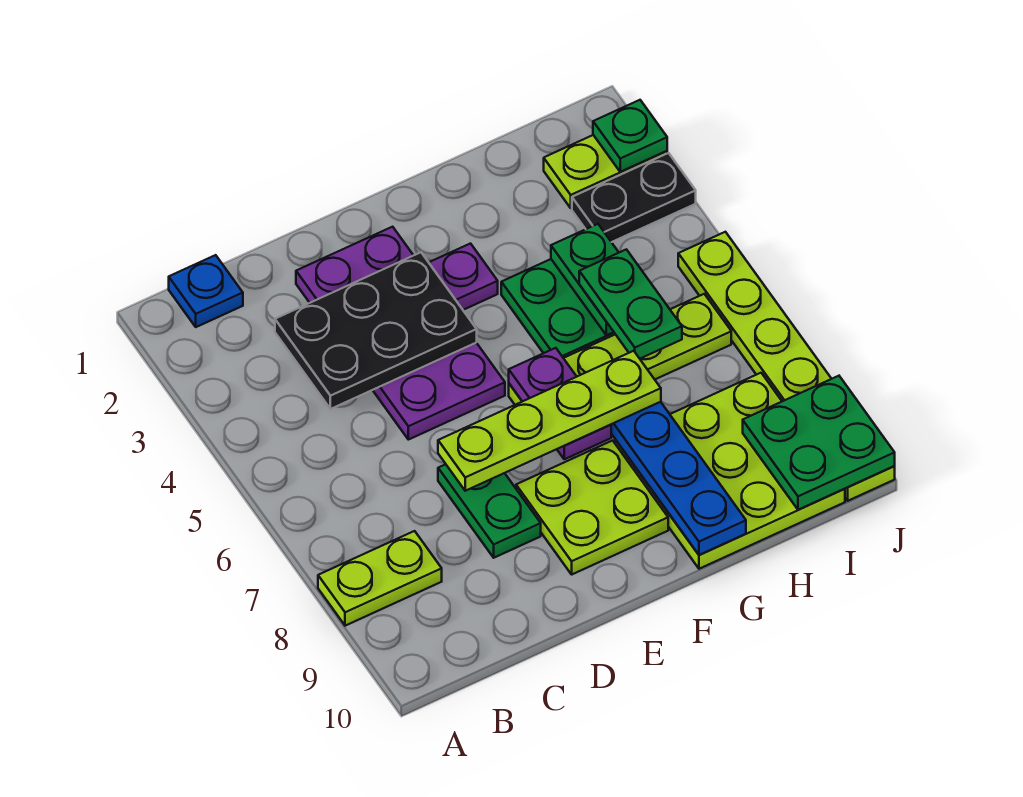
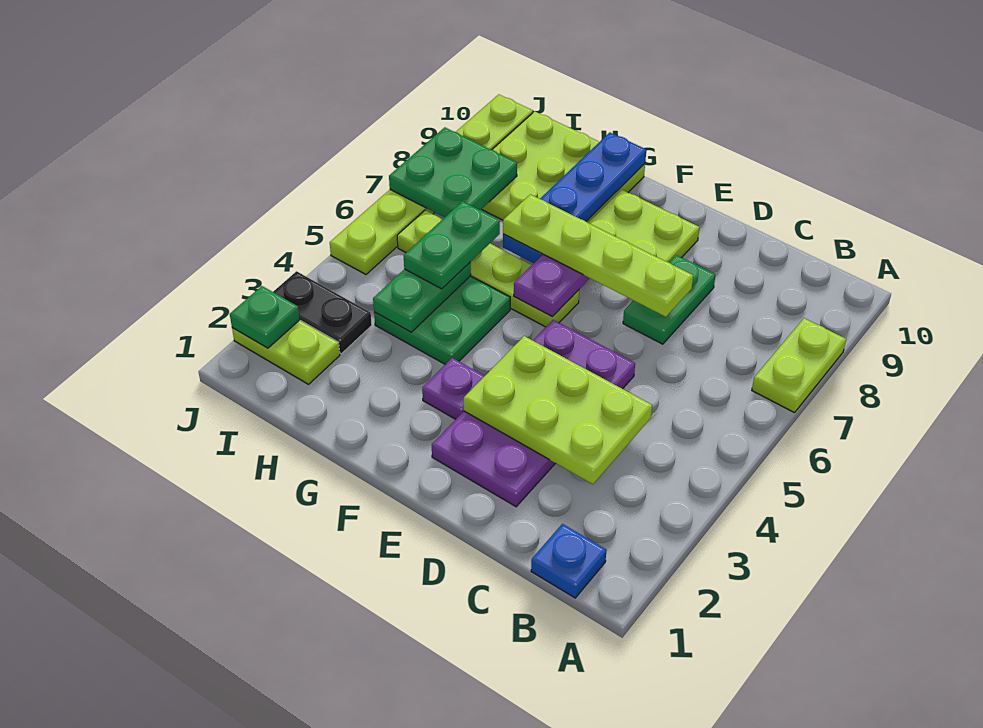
lime 1x2 plate [318,531,442,626] -> lime 1x2 plate turned to [752,318,846,413]
black 2x3 plate [275,252,477,409] -> lime 2x3 plate [464,336,652,484]
green 2x2 plate [743,376,895,510] -> green 2x2 plate moved to [389,127,517,217]

